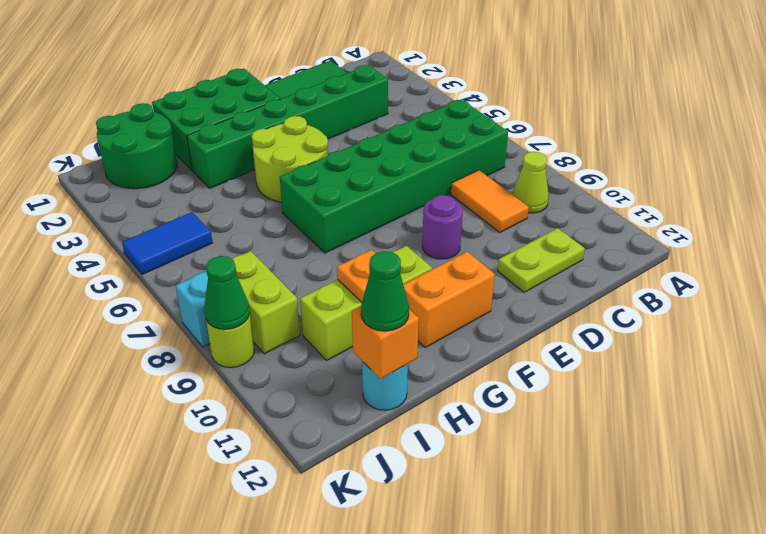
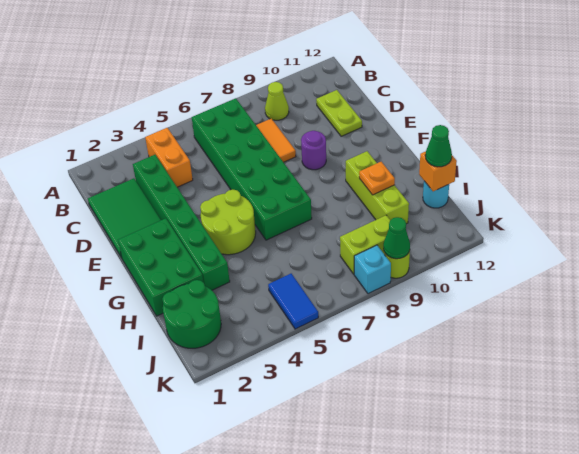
orange 1x2 tile [451,170,529,232] -> orange 1x2 tile turned to [256,119,296,162]
orange 1x2 brick [403,252,495,347] -> orange 1x2 brick moved to [145,128,193,187]

